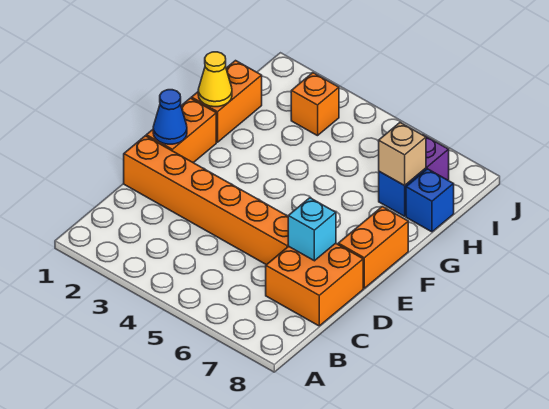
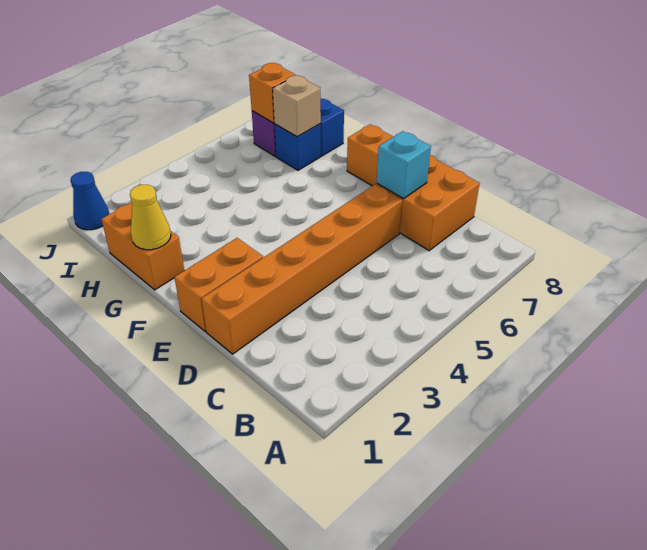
orange 1x2 brick [146,98,216,163] -> orange 1x2 brick turned to [174,238,263,331]
blue 1x1 cone [153,90,187,144] -> blue 1x1 cone moved to [70,172,109,230]
orange 1x1 brick [291,73,339,136] -> orange 1x1 brick moved to [249,63,296,123]

